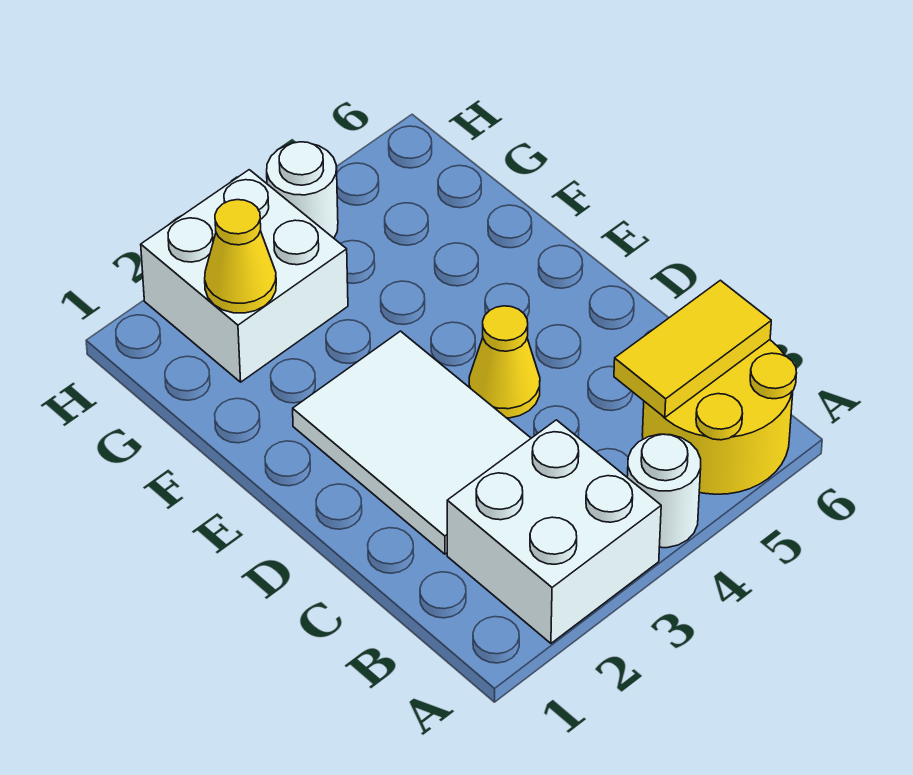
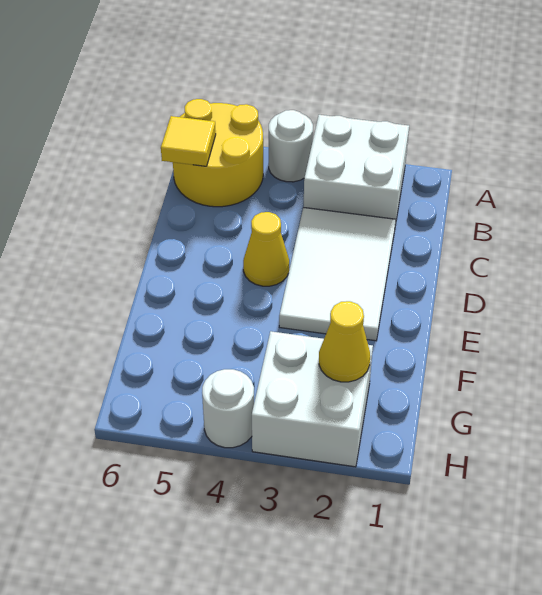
yellow 1x2 tile [614,280,771,418] -> yellow 1x1 tile [161,116,216,166]

